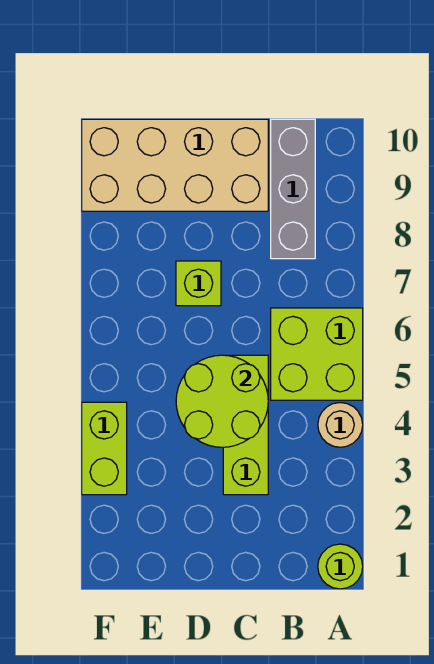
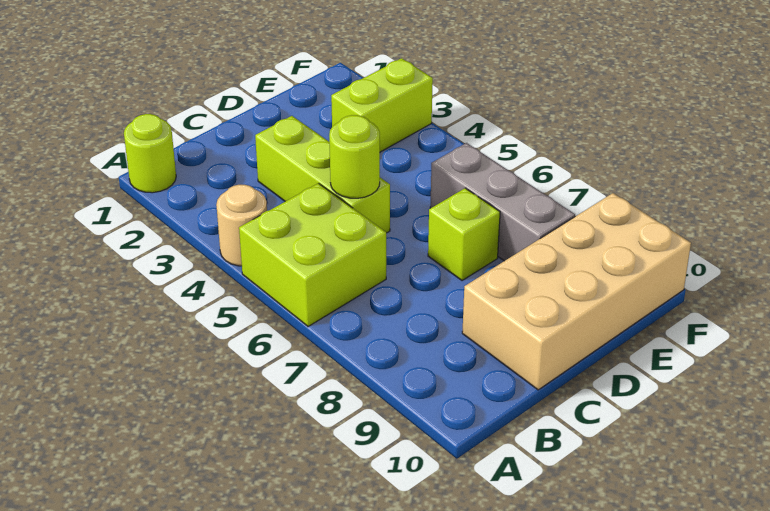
grey 1x3 brick [271,119,315,259] -> grey 1x3 brick moved to [430,143,575,261]
lime 2x2 round brick [176,355,268,447] -> lime 1x1 round brick [329,115,380,198]
lime 1x2 brick [82,402,127,495] -> lime 1x2 brick turned to [331,58,433,152]

